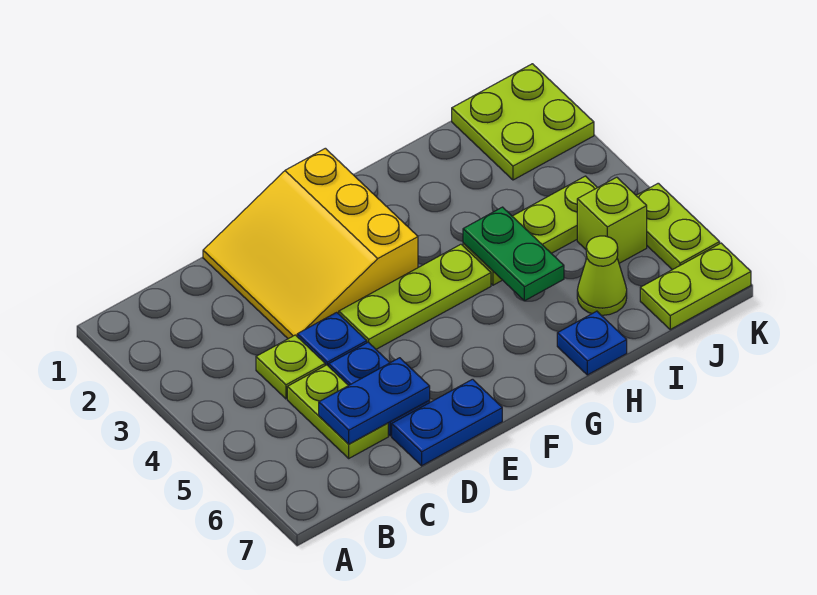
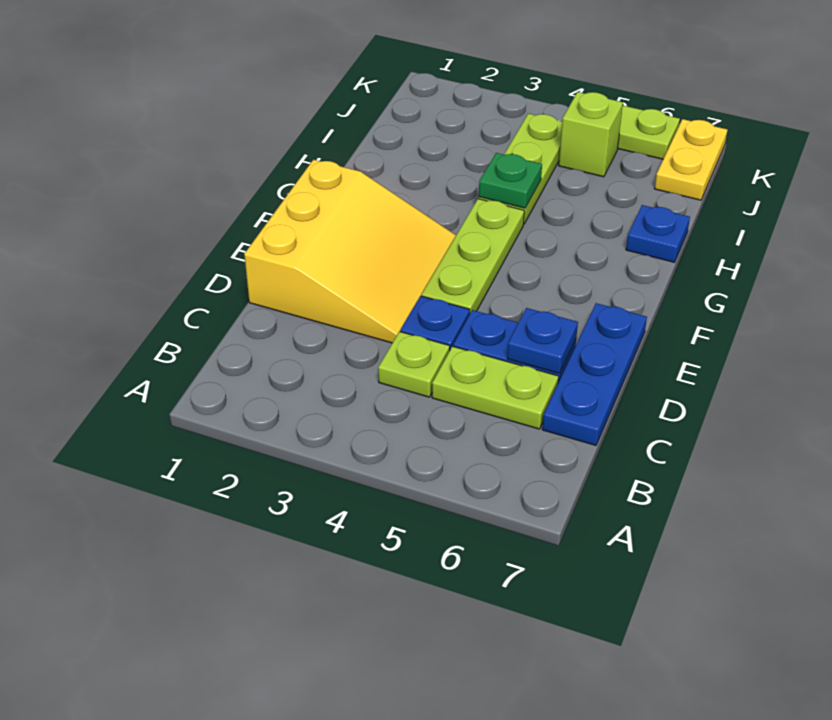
blue 1x2 plate [319,358,430,444] -> blue 1x1 plate [507,308,578,373]
yellow 3x3 slope [203,148,418,339] -> yellow 3x3 slope turned to [244,160,456,343]
blue 1x2 plate [392,379,502,466] -> blue 1x3 plate [542,303,647,445]
green 1x2 plate [463,207,564,301] -> green 1x1 plate [479,153,542,208]
lime 1x1 cone [577,236,627,315] -> none
lime 2x2 plate [452,64,594,180] -> none
lime 1x2 plate [640,243,751,329] -> yellow 1x2 plate [655,119,727,200]

